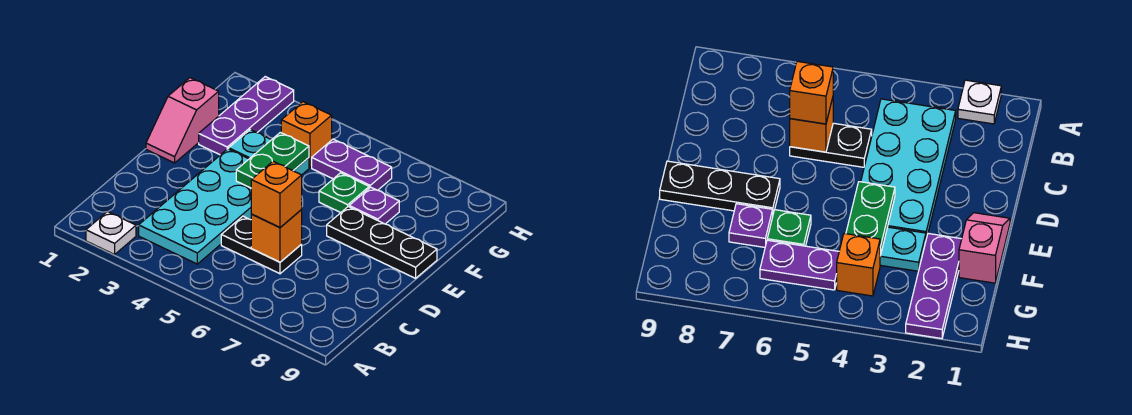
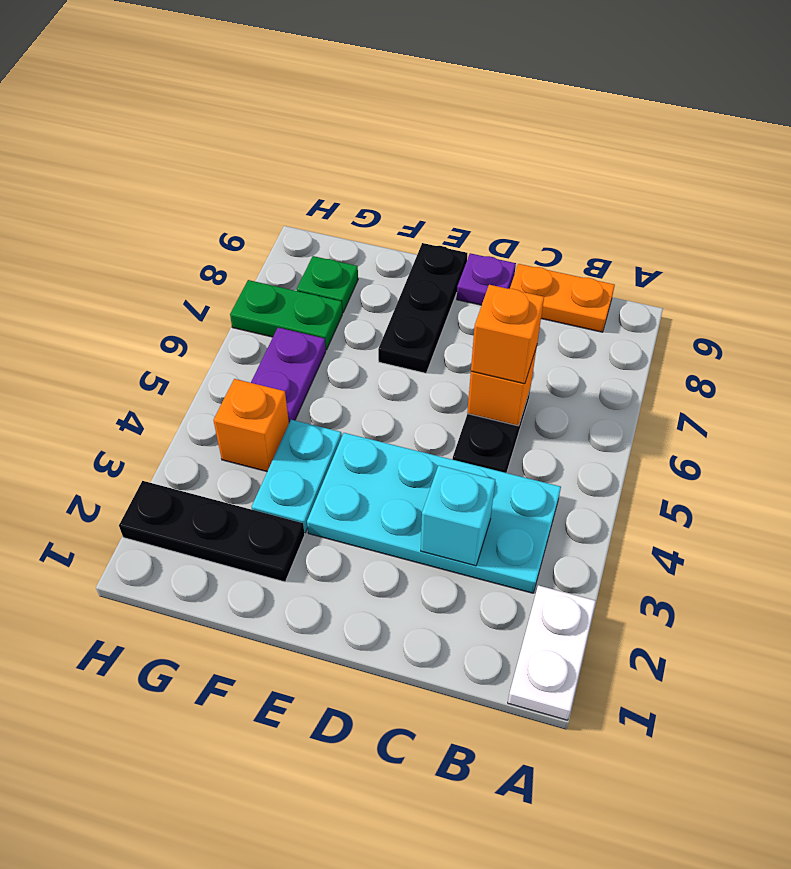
white 1x1 plate [86,212,136,254] -> white 1x2 plate [508,585,596,720]
none -> orange 1x2 plate [510,264,615,332]
none -> cyan 1x1 brick [421,465,495,566]
pink 1x2 slope [146,78,219,163] -> none
green 1x2 plate [236,132,309,188] -> green 1x2 plate moved to [230,280,342,350]
purple 1x3 plate [199,77,294,155] -> black 1x3 plate [119,481,305,582]
green 1x1 plate [319,173,369,213] -> green 1x1 plate moved to [297,256,358,313]
purple 1x1 plate [349,187,399,224] -> purple 1x1 plate moved to [457,253,516,305]

